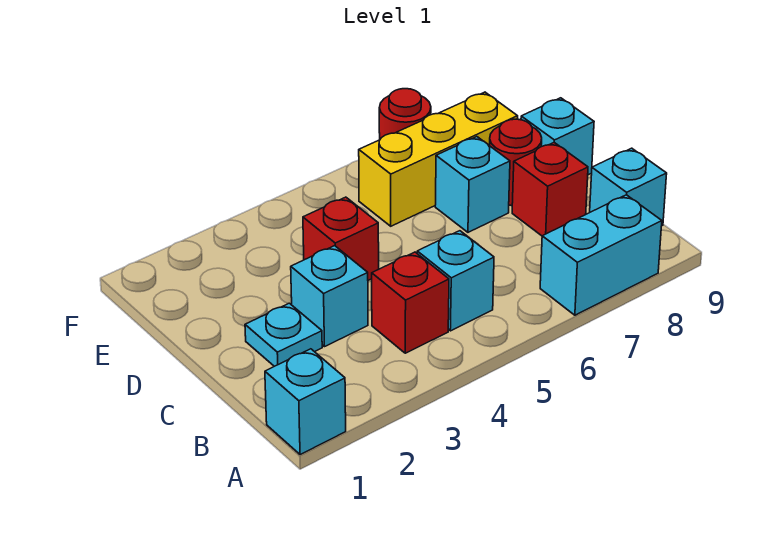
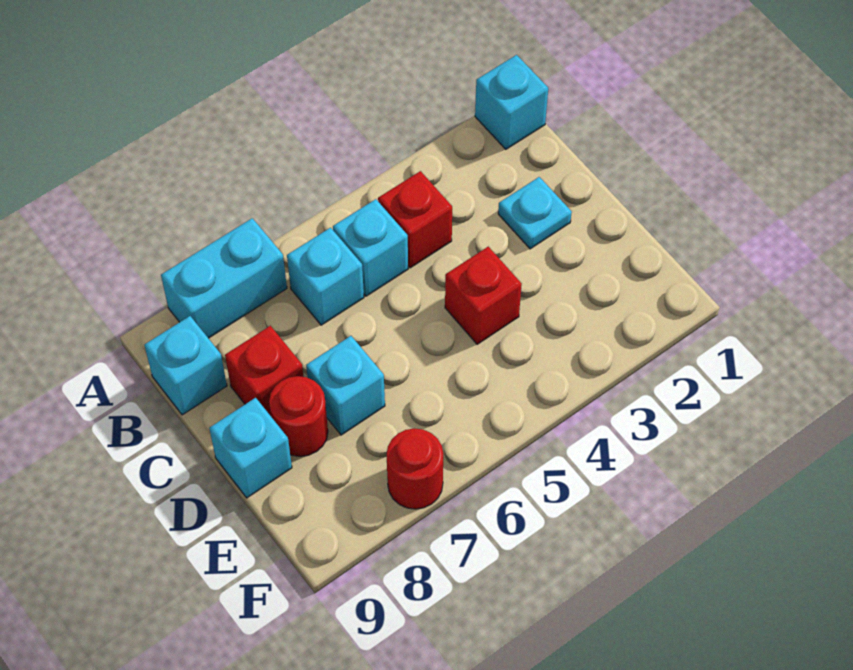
cyan 1x1 brick [291,246,368,347] -> cyan 1x1 brick moved to [287,228,364,325]
yellow 1x3 brick [359,92,518,226] -> none

